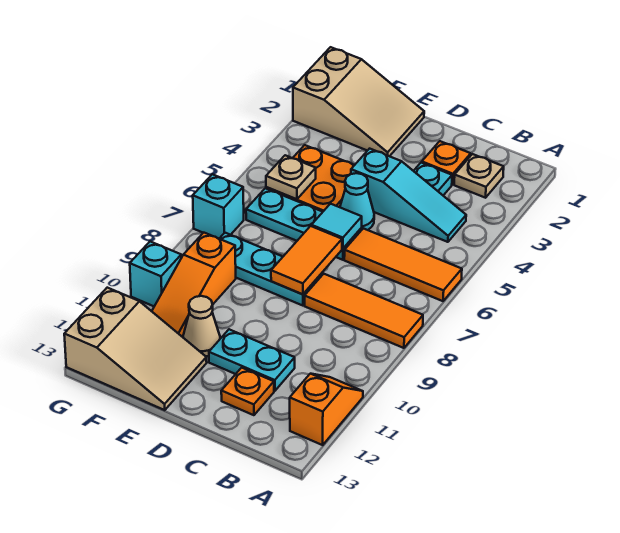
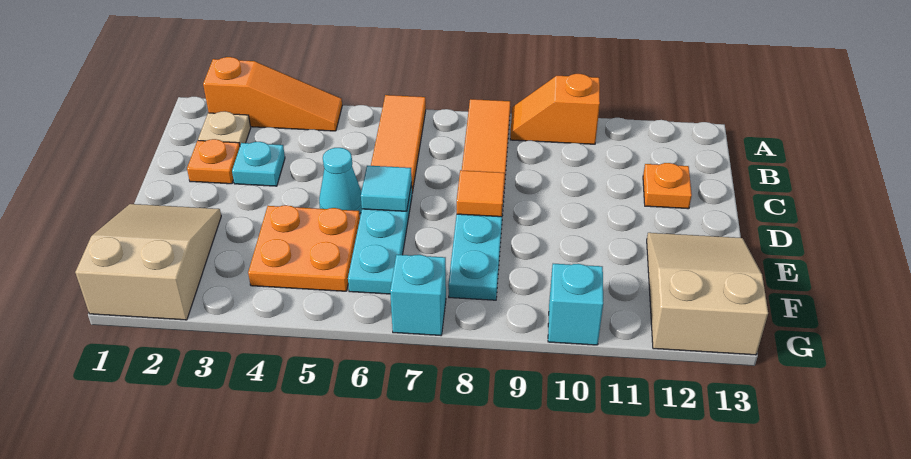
orange 1x2 slope [290,374,363,445] -> orange 1x2 slope moved to [510,74,600,144]
cyan 1x3 slope [351,149,466,242] -> none
cyan 1x2 plate [209,329,295,391] -> none
orange 1x2 tile [271,226,342,294] -> orange 1x1 tile [457,170,505,217]
tan 1x1 cone [183,296,220,356] -> none
tan 1x1 plate [266,155,316,199] -> none
orange 1x3 slope [152,233,236,337] -> orange 1x3 slope moved to [203,57,342,131]

